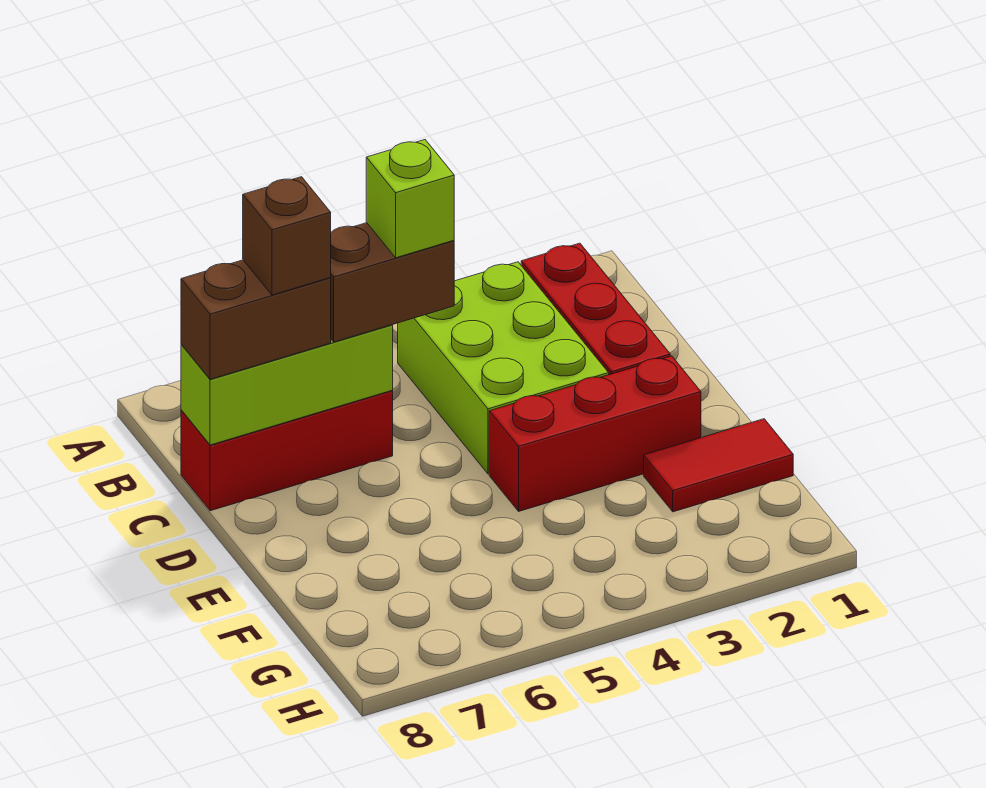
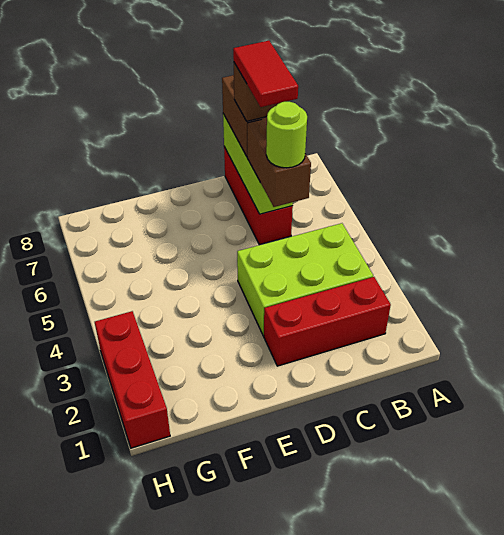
lime 1x1 brick [366,140,454,258] -> lime 1x1 round brick [266,102,307,168]
red 1x3 brick [489,356,701,511] -> red 1x3 brick moved to [95,311,170,448]
red 1x2 tile [644,419,793,512] -> red 1x2 tile moved to [233,41,298,107]

